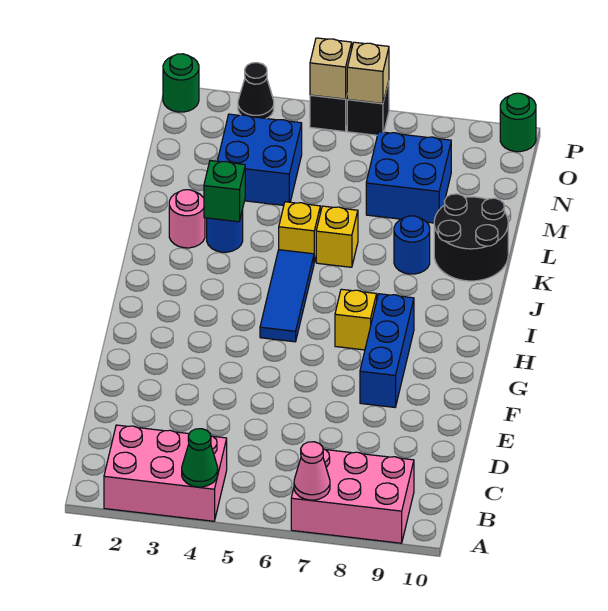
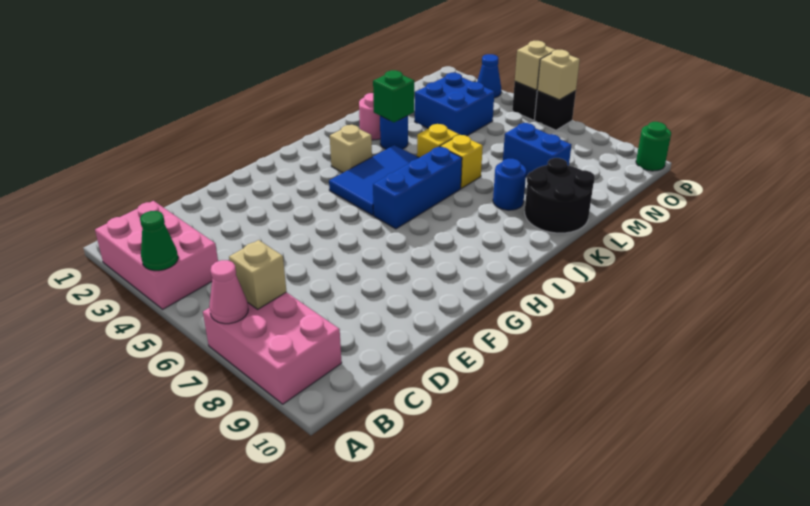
none -> tan 1x1 brick [229,240,287,309]
blue 1x3 brick [360,294,414,407] -> blue 1x3 brick moved to [373,147,462,229]
blue 1x3 tile [260,250,314,342] -> blue 2x3 tile [329,145,419,215]
yellow 1x1 brick [335,289,377,350] -> none
none -> tan 1x1 brick [330,125,372,173]
blue 2x2 brick [366,132,451,223] -> blue 1x2 brick [503,123,571,176]
green 1x1 round brick [163,54,199,112] -> none
black 1x1 cone [238,63,274,119] -> blue 1x1 cone [477,54,501,98]

